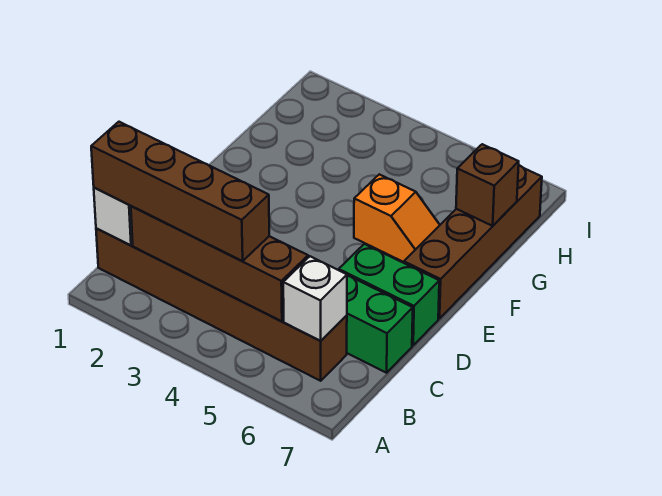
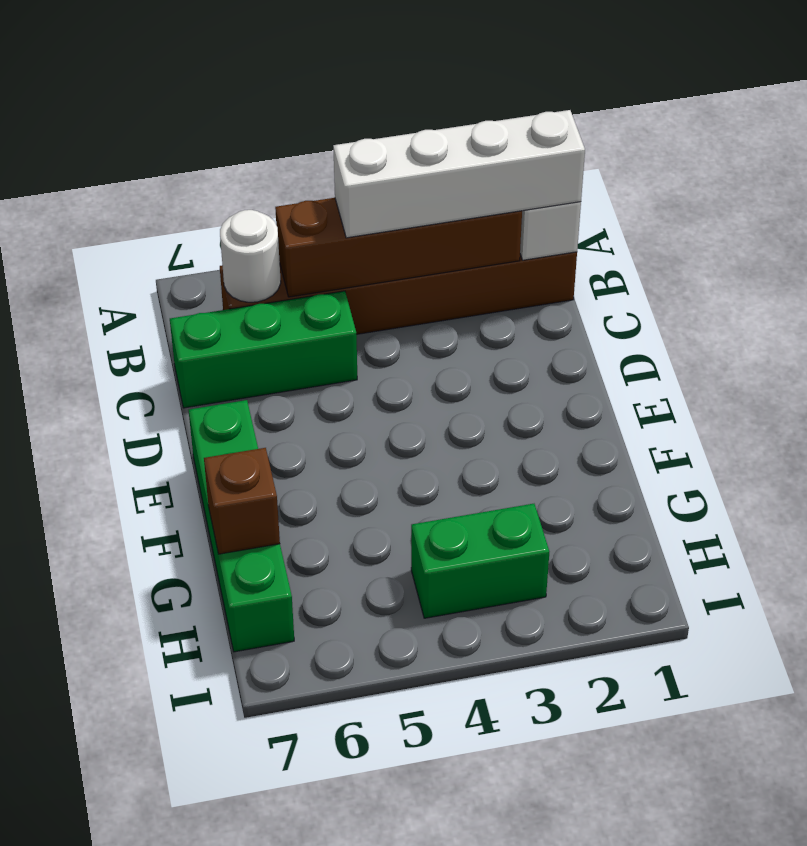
brown 1x4 brick [91,122,269,261] -> white 1x4 brick [333,110,585,238]
white 1x1 brick [283,256,347,341] -> white 1x1 round brick [220,210,281,302]
green 1x2 brick [339,244,439,345] -> green 1x2 brick moved to [411,504,549,618]
brown 1x4 brick [404,165,542,319] -> green 1x4 brick [189,400,294,652]
orange 1x2 slope [354,174,440,262] -> none

